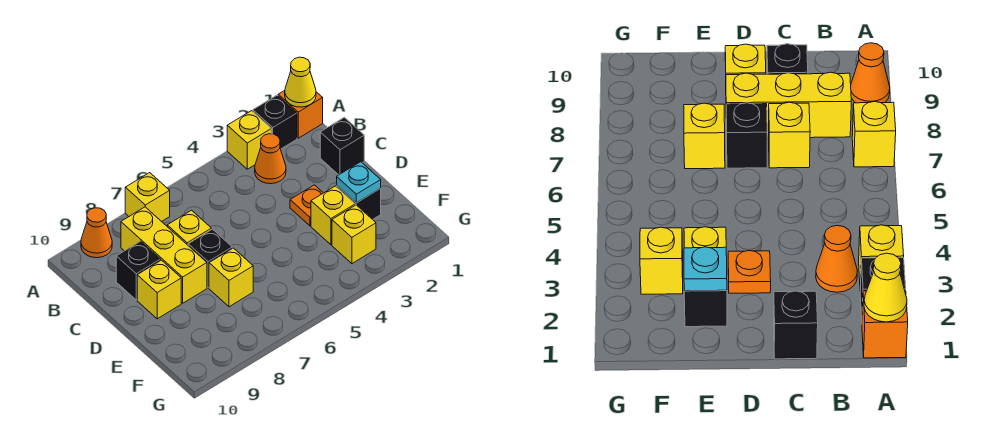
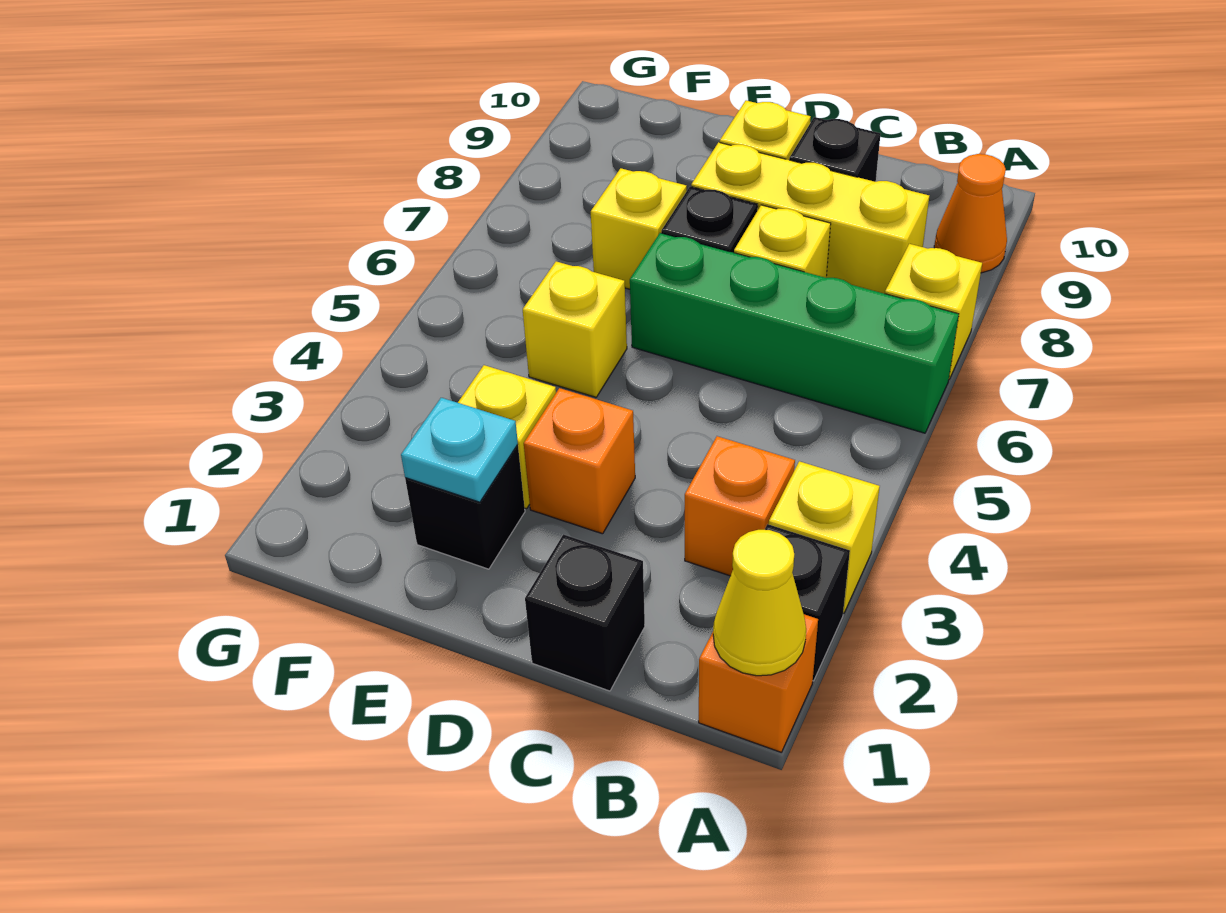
none -> green 1x4 brick [630,233,959,433]
orange 1x1 cone [255,134,286,184] -> orange 1x1 brick [685,436,795,576]
orange 1x1 plate [290,185,323,226] -> orange 1x1 brick [524,388,635,534]
yellow 1x1 brick [332,205,376,264] -> yellow 1x1 brick moved to [523,262,627,397]

